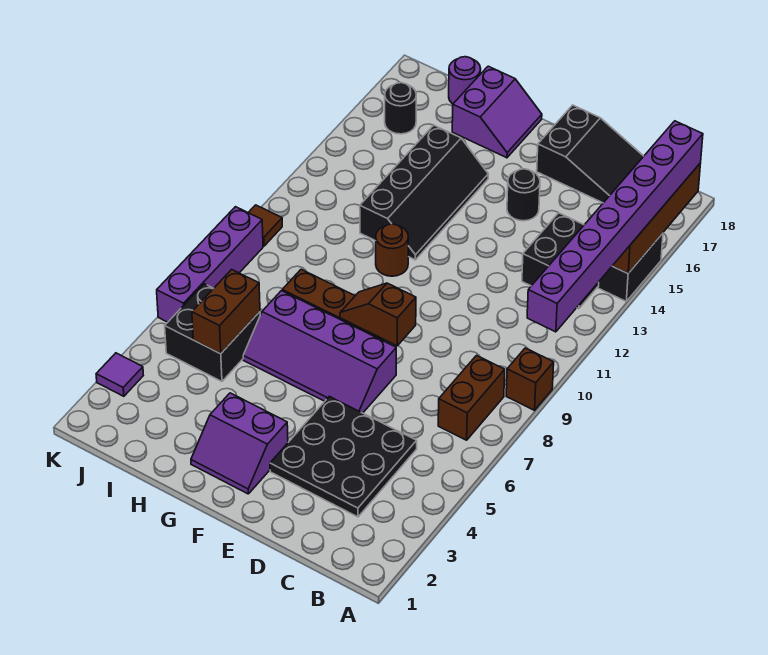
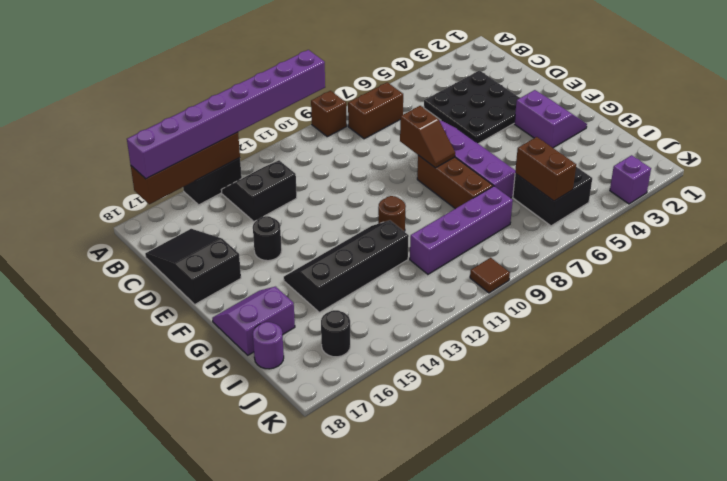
brown 1x2 brick [192,269,260,354] -> brown 1x2 brick turned to [515,137,576,201]
purple 1x1 tile [96,353,143,396] -> purple 1x1 brick [610,155,651,204]
purple 1x4 brick [157,207,263,322] -> purple 1x4 brick moved to [410,186,513,274]

